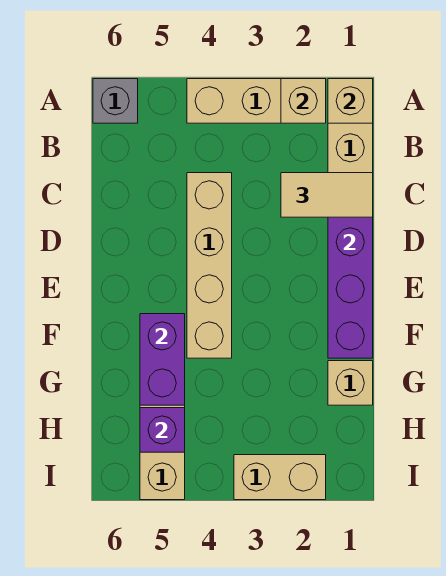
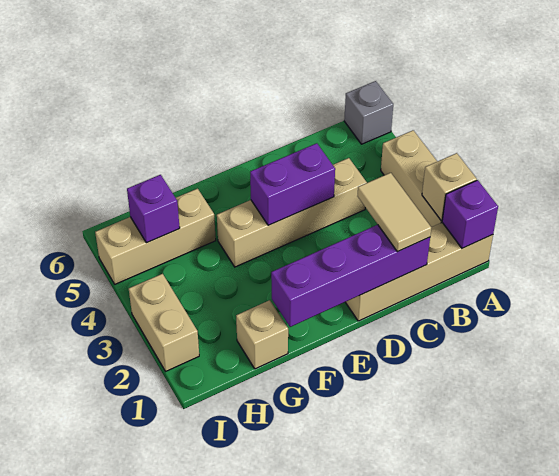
tan 1x1 brick [328,79,373,123] -> purple 1x1 brick [442,180,498,248]
purple 1x2 brick [140,314,185,405] -> purple 1x2 brick moved to [250,143,335,225]

